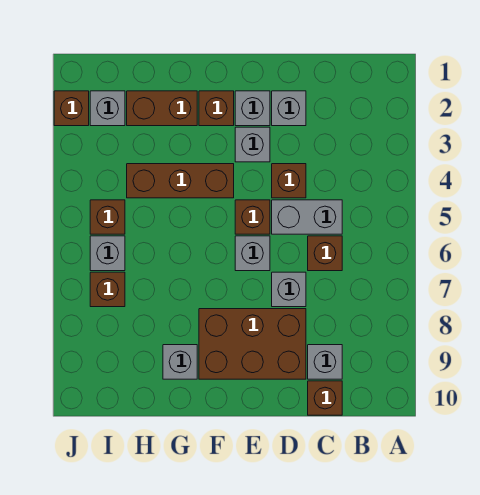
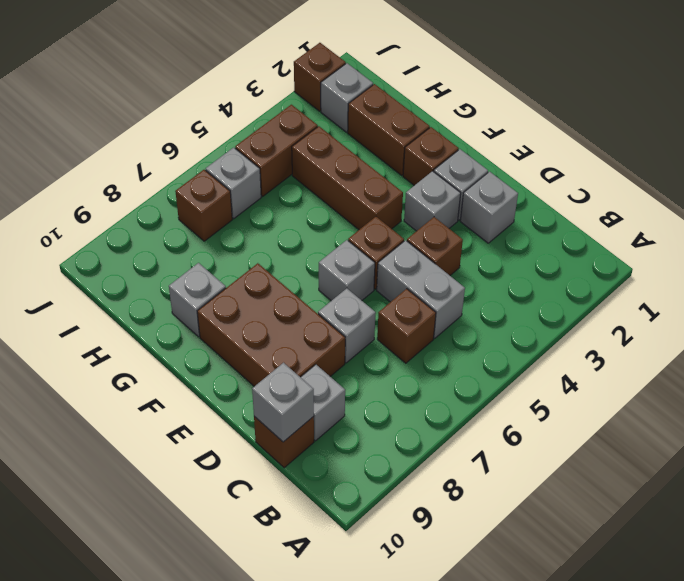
none -> grey 1x1 brick [252,363,314,442]
brown 1x1 brick [90,200,125,234] -> brown 1x2 brick [235,105,318,196]

